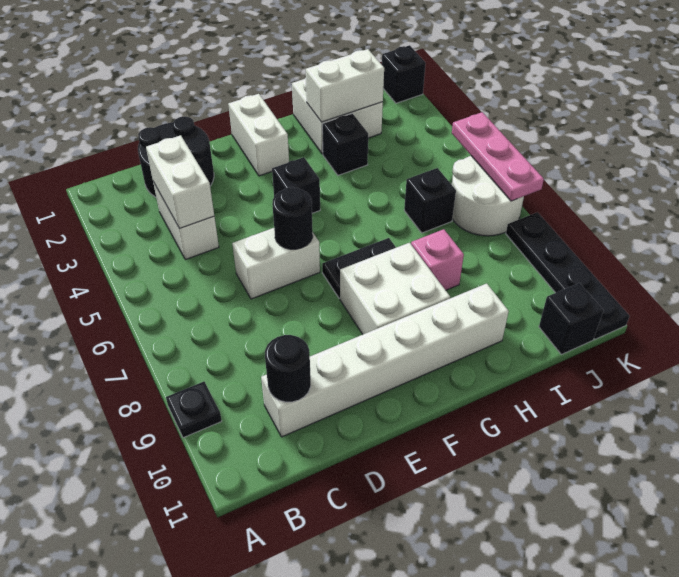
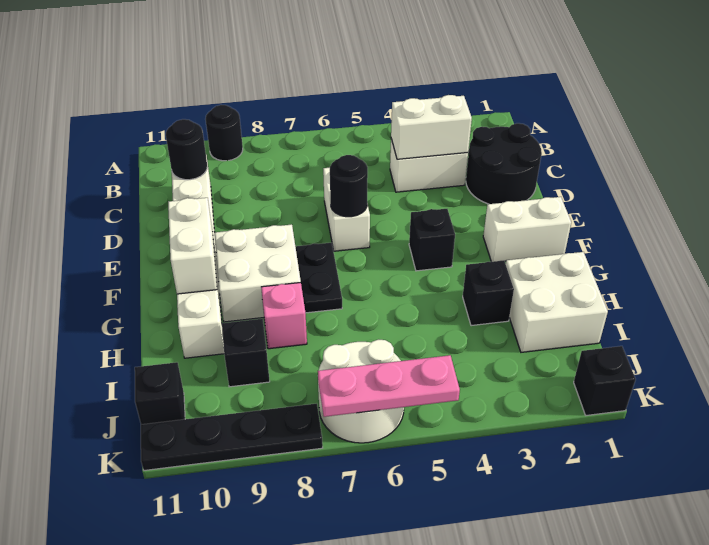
black 1x1 plate [166,382,222,438] -> black 1x1 round brick [205,105,243,161]
white 1x2 brick [306,49,384,122] -> white 1x2 brick moved to [168,198,217,294]
black 1x1 brick [404,168,456,233] -> black 1x1 brick moved to [222,319,270,387]

